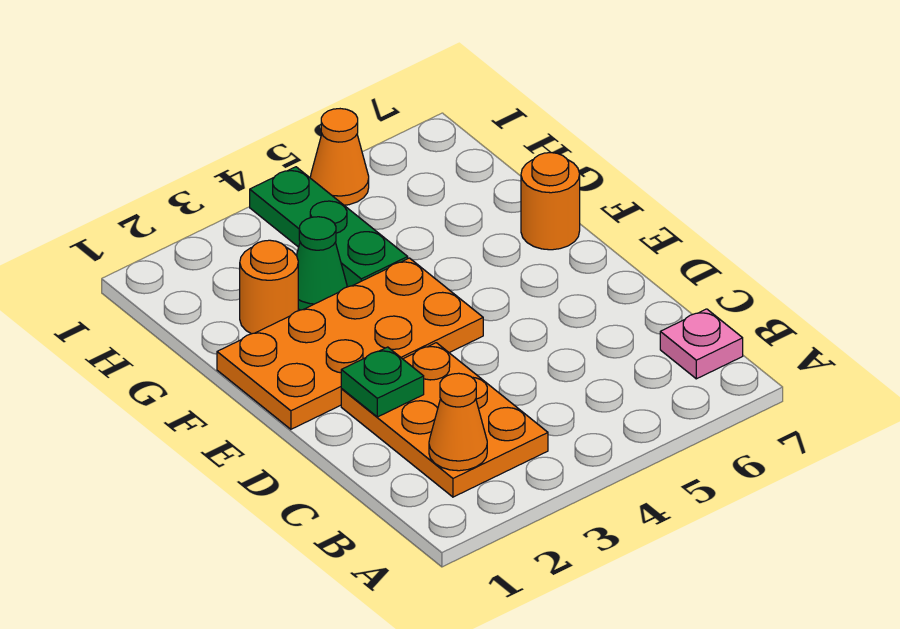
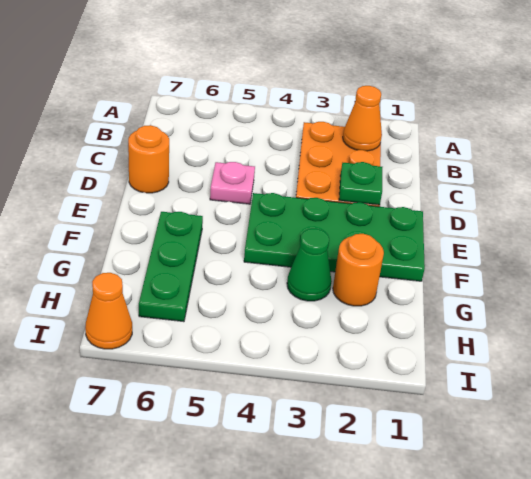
pink 1x1 plate [660,309,743,379] -> pink 1x1 plate moved to [210,162,255,204]
orange 2x4 plate [217,258,483,429] -> green 2x4 plate [244,193,425,281]
orange 1x1 round brick [521,153,580,250] -> orange 1x1 round brick moved to [128,125,169,193]
green 1x3 plate [250,167,408,287] -> green 1x3 plate moved to [139,212,203,322]
orange 1x1 cone [310,109,369,205] -> orange 1x1 cone moved to [85,273,132,349]

